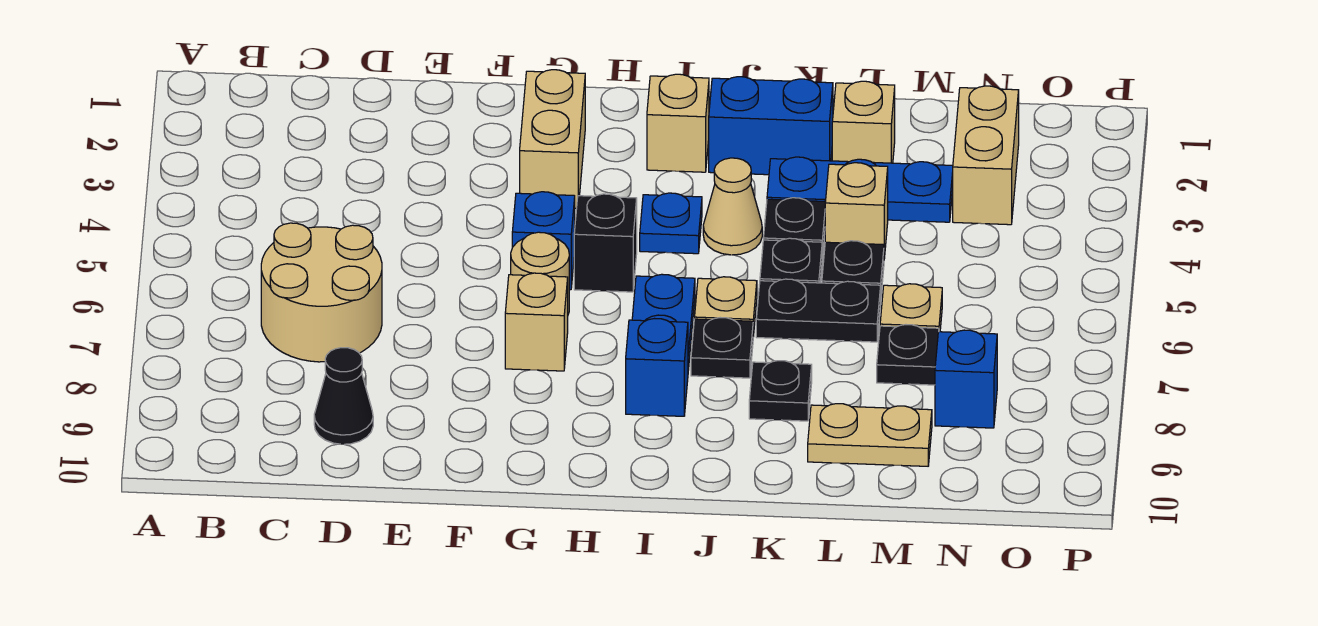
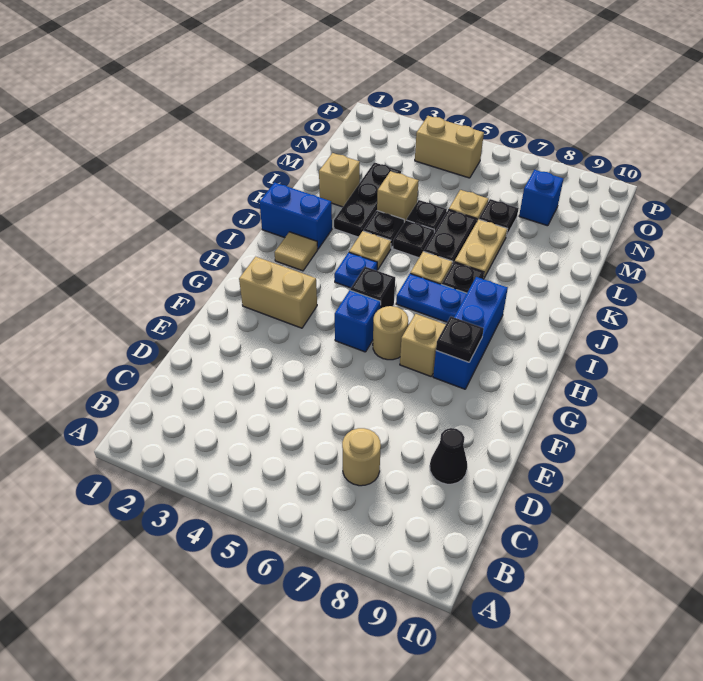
tan 2x2 round brick [261,223,382,362] -> tan 1x1 round brick [342,428,381,486]
tan 1x1 brick [647,74,709,172] -> tan 1x1 tile [274,232,317,271]
blue 1x1 brick [626,319,688,416] -> blue 1x3 brick [433,277,508,389]
blue 1x2 brick [709,77,833,175] -> blue 1x2 brick turned to [259,182,332,249]
tan 1x1 cone [703,158,762,255] -> tan 1x1 plate [349,231,391,270]
blue 1x3 plate [767,157,953,222] -> black 1x3 plate [334,162,401,237]
black 1x1 plate [749,361,812,421] -> black 1x1 plate moved to [436,316,484,362]
tan 1x2 plate [808,404,932,466] -> tan 1x2 plate moved to [455,219,507,279]
tan 1x2 brick [953,86,1019,225] -> tan 1x2 brick moved to [415,116,484,178]

